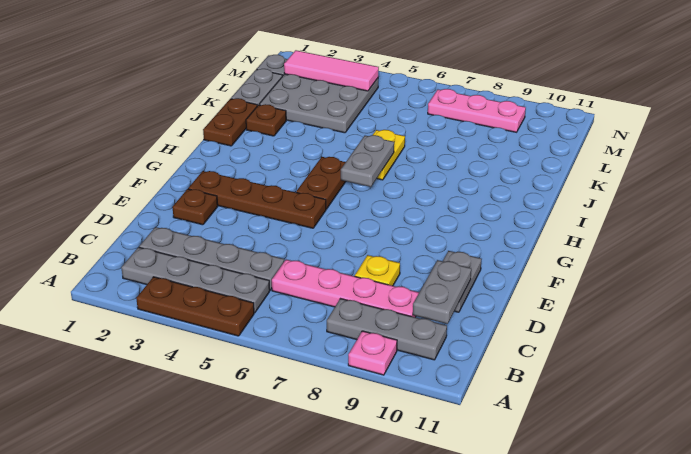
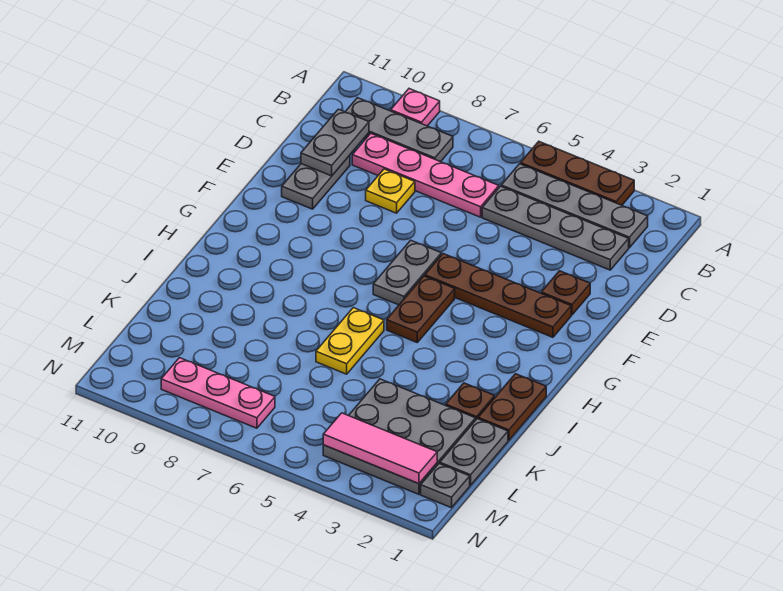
grey 1x2 plate [341,135,394,187] -> grey 1x2 plate moved to [373,240,441,305]

